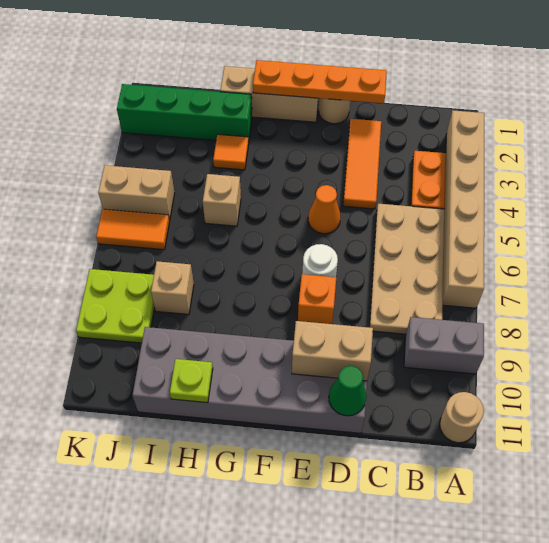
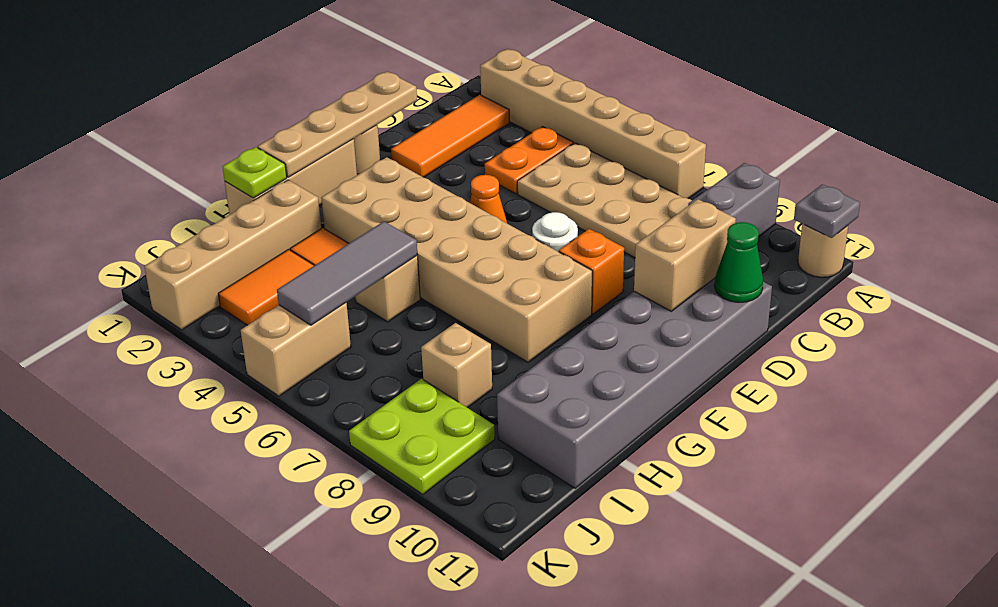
none -> grey 1x1 plate [794,184,860,238]
orange 1x2 plate [411,151,446,209] -> orange 1x2 plate turned to [485,127,573,194]
orange 1x4 plate [253,60,387,103] -> tan 1x4 plate [258,72,417,177]
orange 1x3 tile [343,119,381,209] -> orange 1x3 tile turned to [391,95,509,177]
none -> tan 2x6 brick [321,157,592,362]
green 1x4 brick [117,84,252,142] -> tan 1x4 brick [144,180,321,330]
none -> grey 1x3 tile [277,221,417,325]
lime 1x1 plate [170,359,213,403] -> lime 1x1 plate moved to [223,147,287,198]
orange 1x2 tile [96,209,170,250] -> orange 1x2 tile moved to [218,249,314,325]

